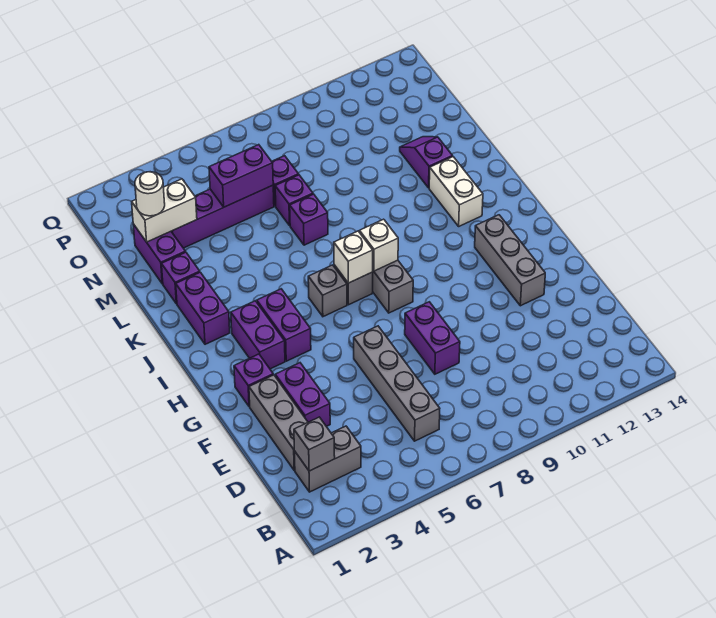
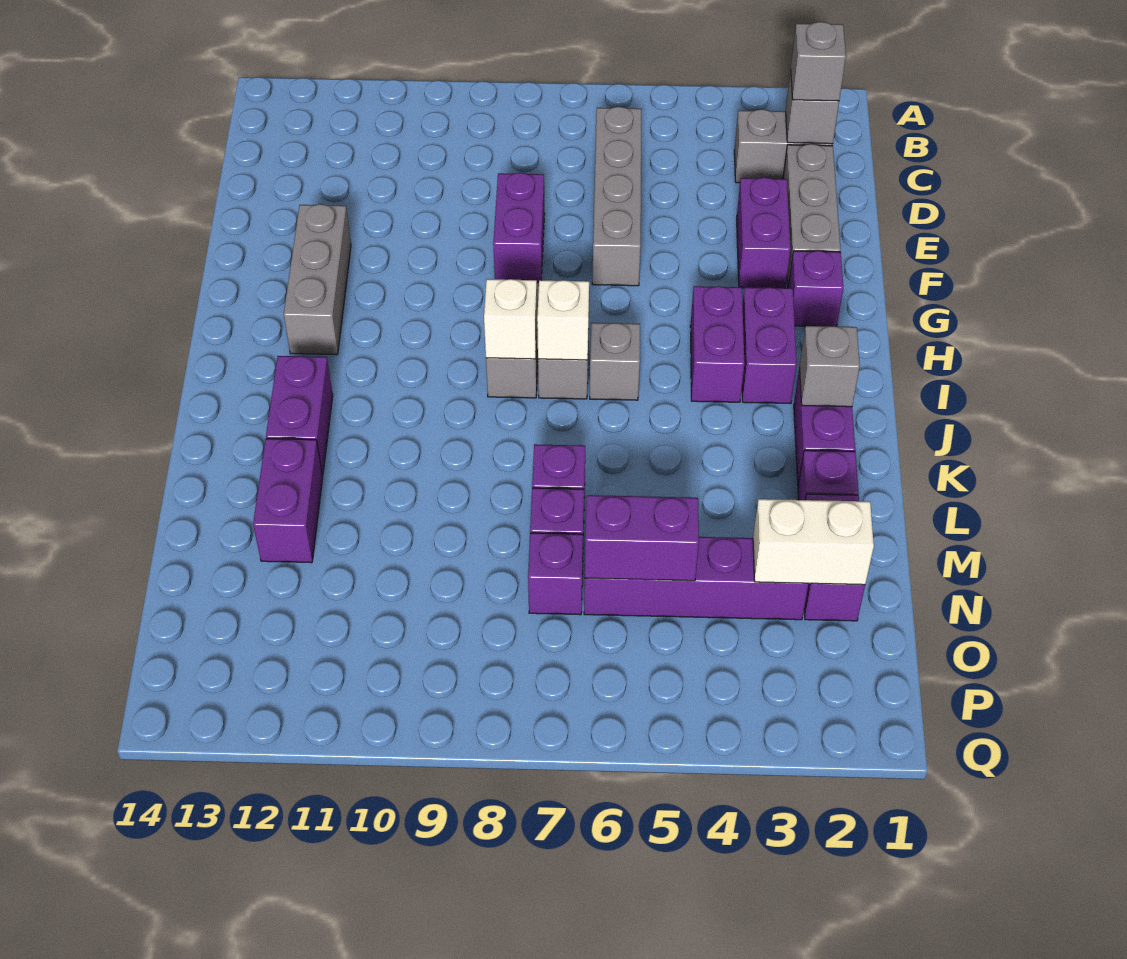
none -> grey 1x1 brick [791,22,846,101]
none -> grey 1x1 brick [800,326,860,407]
white 1x2 brick [429,157,483,226] -> purple 1x2 brick [266,356,333,475]
purple 1x2 slope [400,137,453,188] -> purple 1x2 brick [253,439,323,563]
white 1x1 round brick [135,172,165,216] -> none

